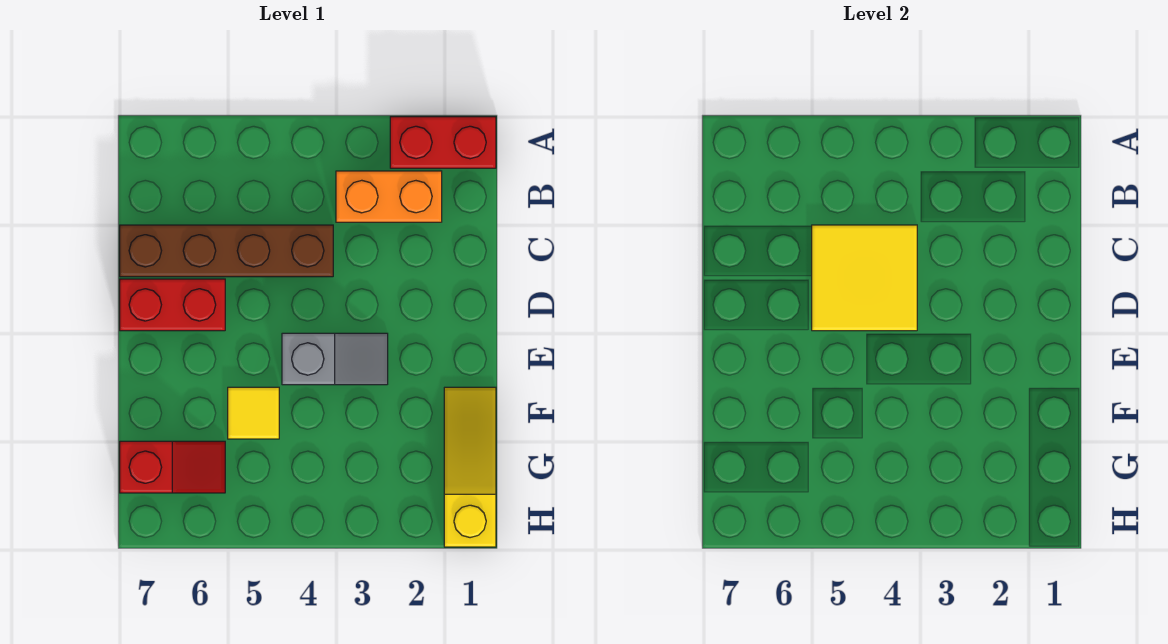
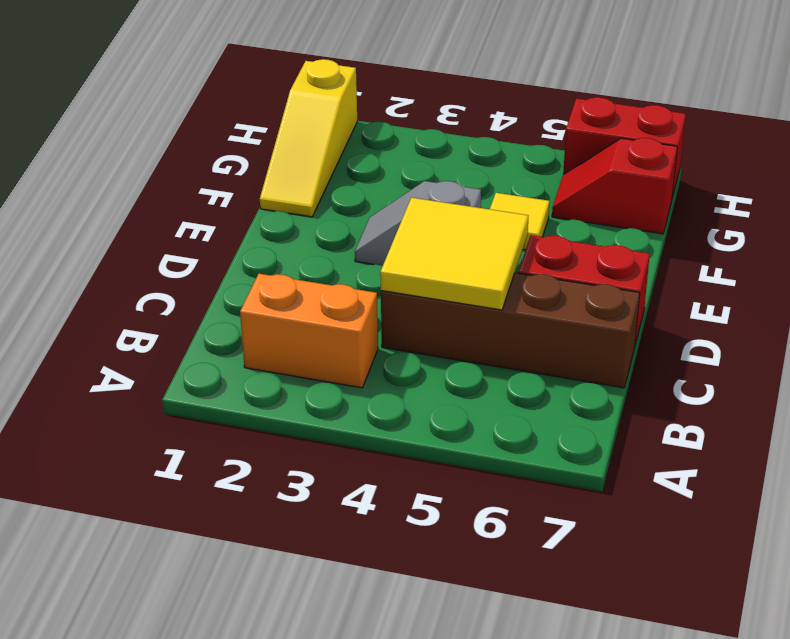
red 1x2 brick [390,117,496,168] -> red 1x2 brick moved to [563,97,686,198]

